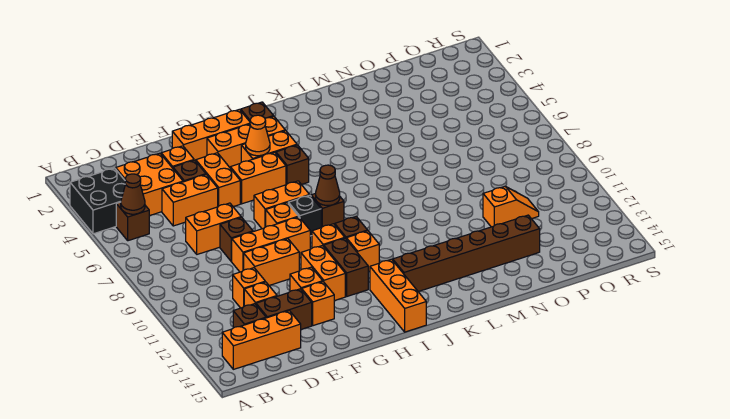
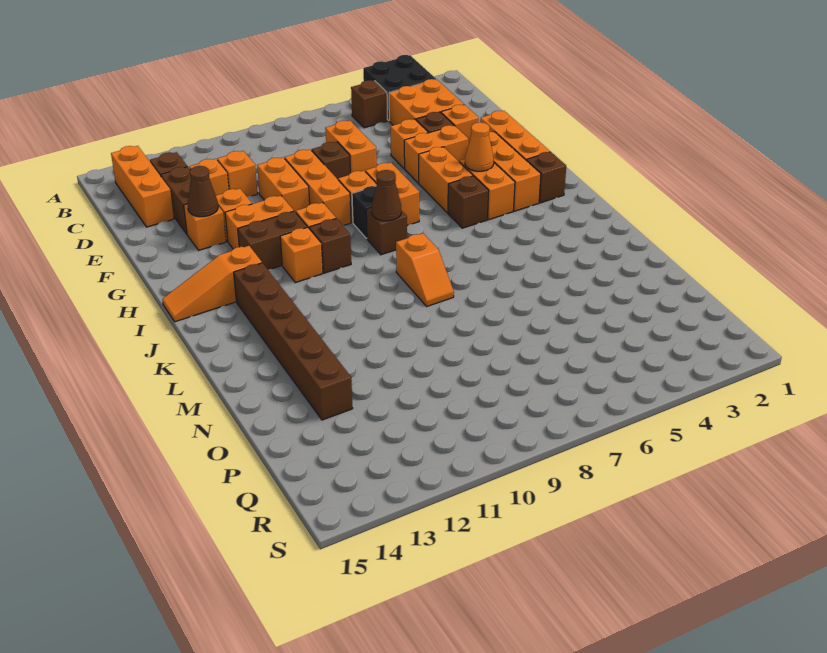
brown 1x1 cone [121,174,145,214] -> brown 1x1 cone moved to [188,166,218,217]
orange 1x2 brick [162,175,218,226] -> orange 1x1 brick [391,119,428,169]
orange 1x3 brick [370,259,426,332] -> orange 1x3 slope [162,246,262,322]
orange 1x2 slope [483,186,539,227] -> orange 1x2 slope moved to [396,233,454,306]

